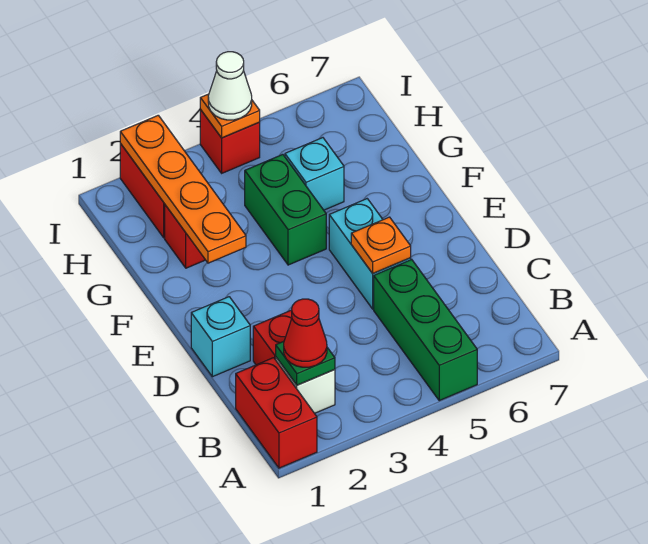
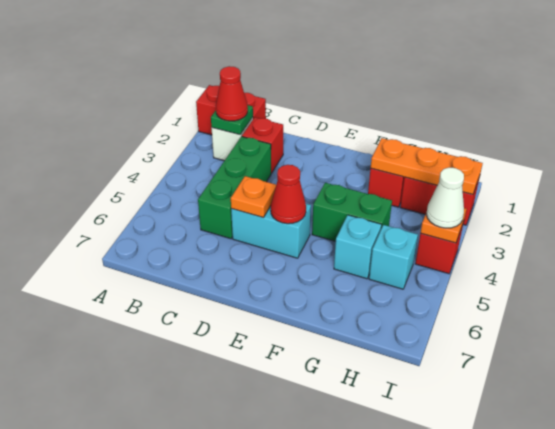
green 1x3 brick [374,260,477,401] -> green 1x3 brick turned to [198,137,271,239]
cyan 1x1 brick [191,297,250,377] -> cyan 1x1 brick moved to [369,225,418,289]
none -> red 1x1 cone [271,165,306,224]
orange 1x4 plate [120,115,246,263] -> orange 1x3 plate [371,138,483,194]

